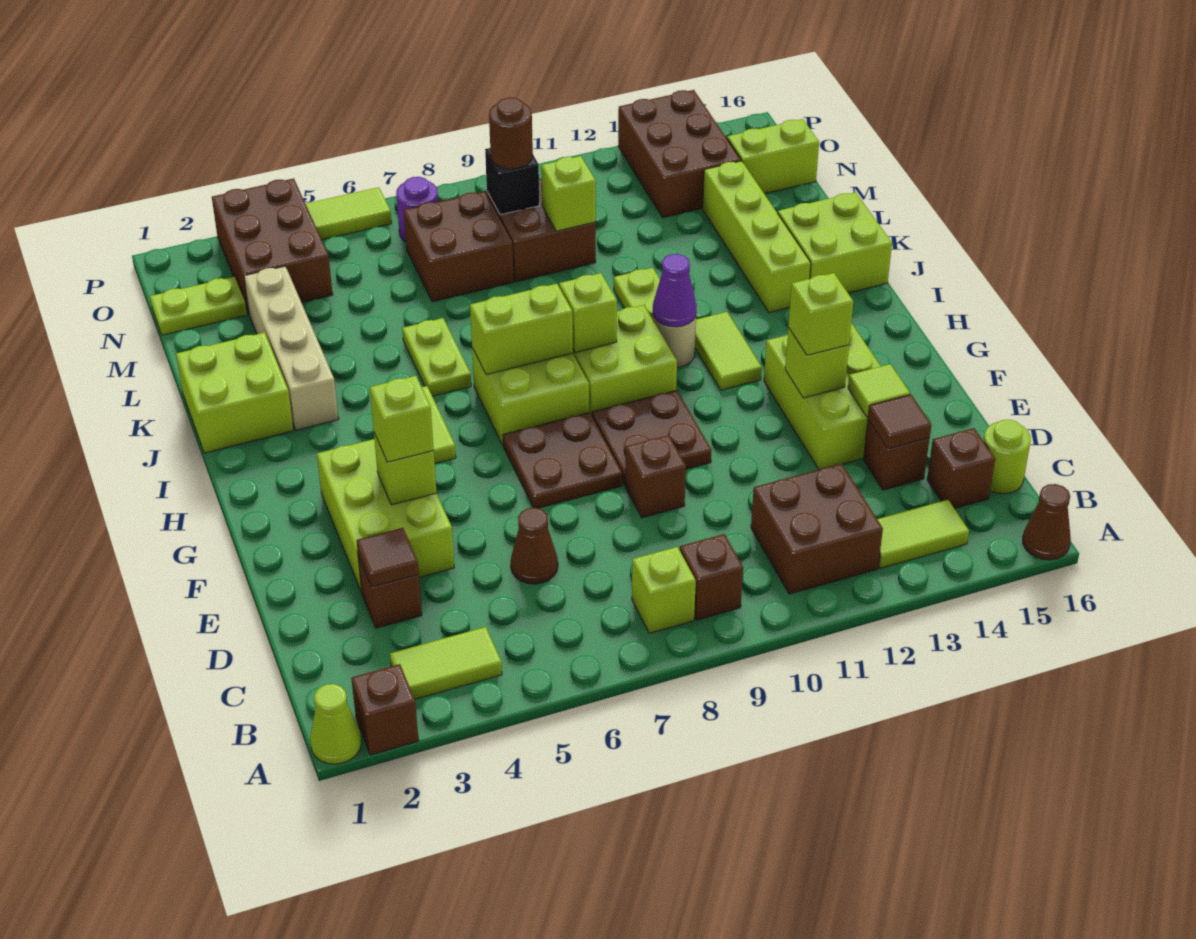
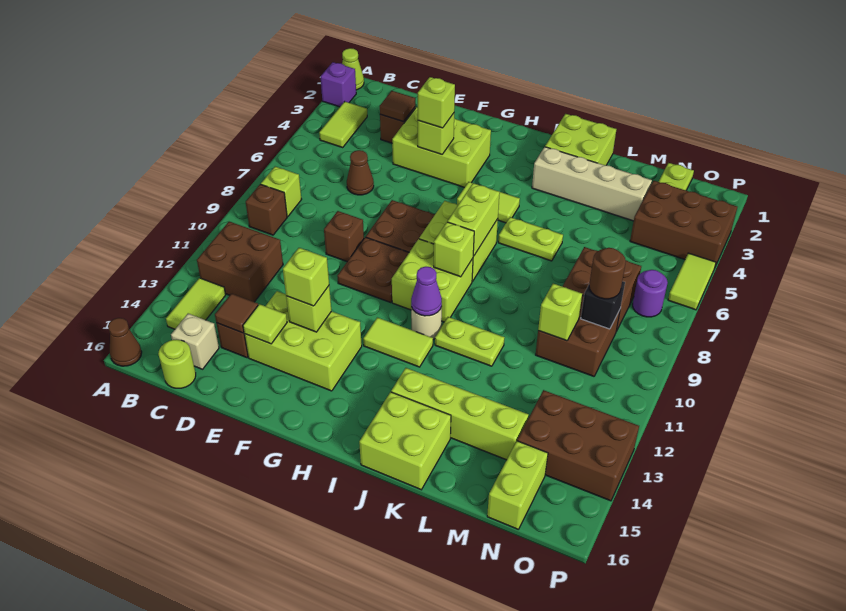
brown 1x1 brick [351,664,419,755] -> purple 1x1 brick [321,62,356,107]
brown 1x1 brick [927,428,995,509] -> tan 1x1 brick [171,314,219,369]

